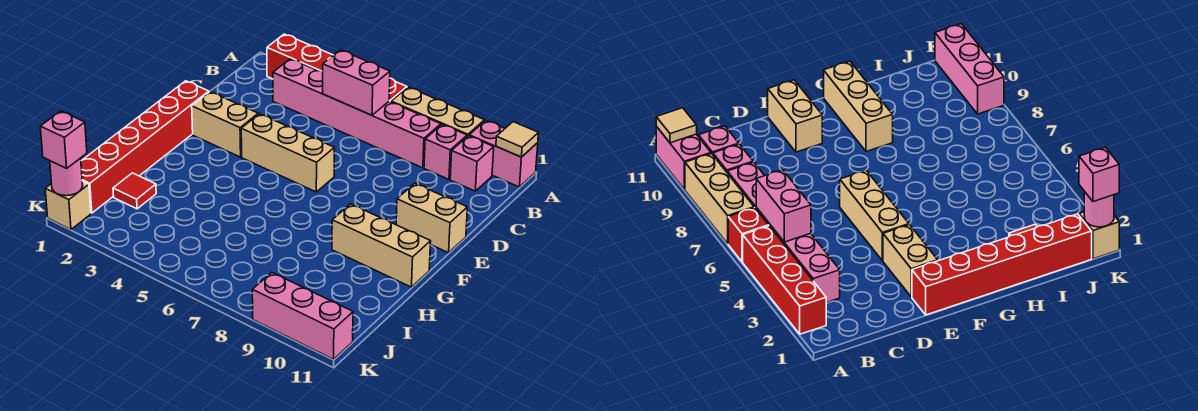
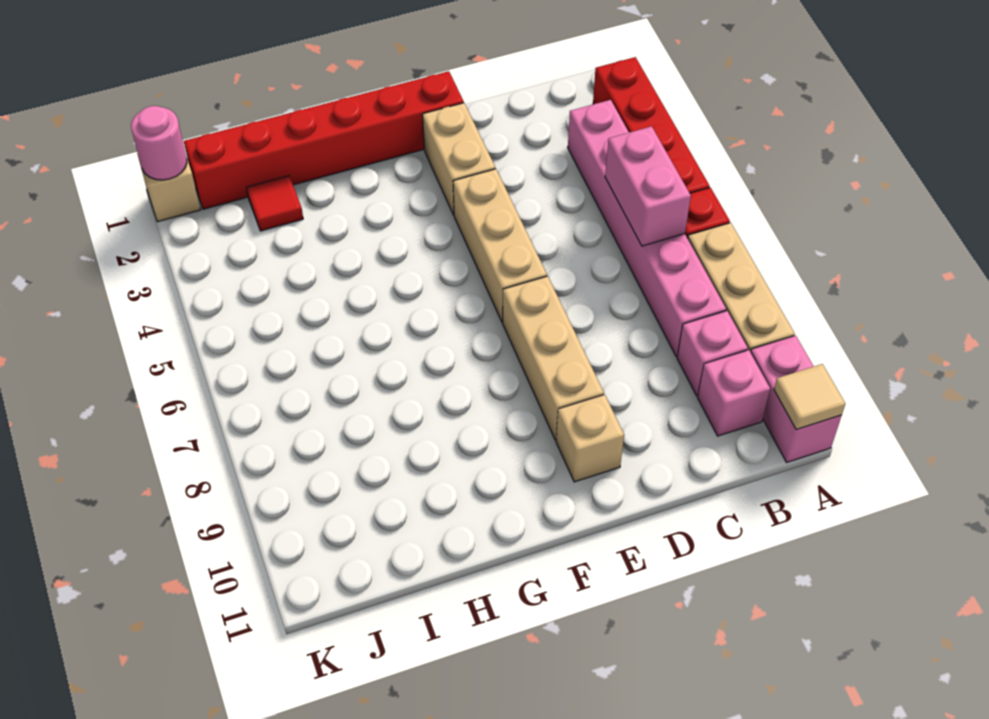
tan 1x2 brick [396,183,467,253] -> tan 1x1 brick [556,395,624,482]
tan 1x3 brick [332,204,431,287] -> tan 1x3 brick moved to [503,276,604,440]
pink 1x1 brick [40,111,87,168] -> none
pink 1x3 brick [252,273,353,359] -> none

